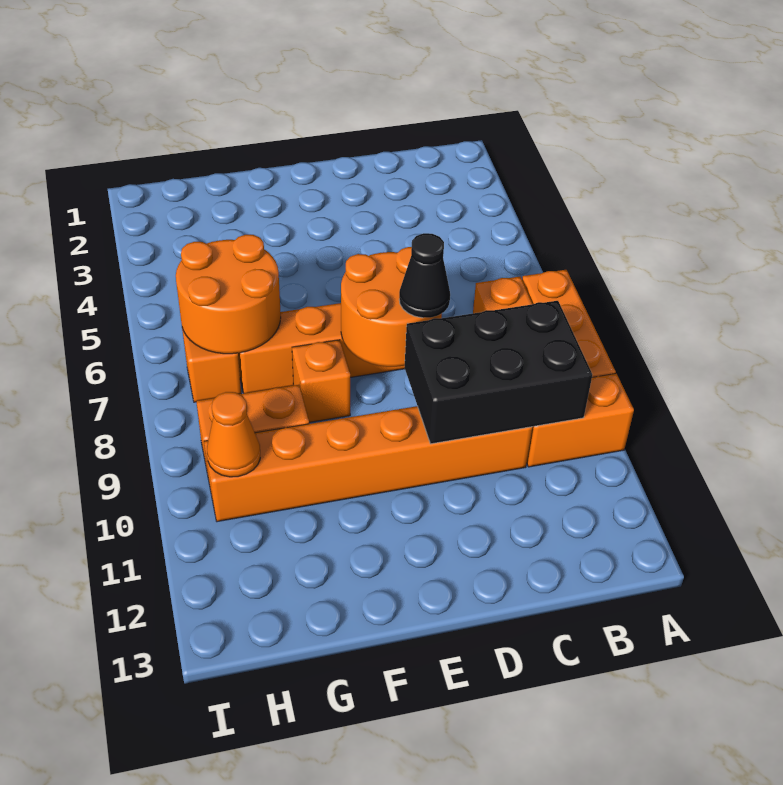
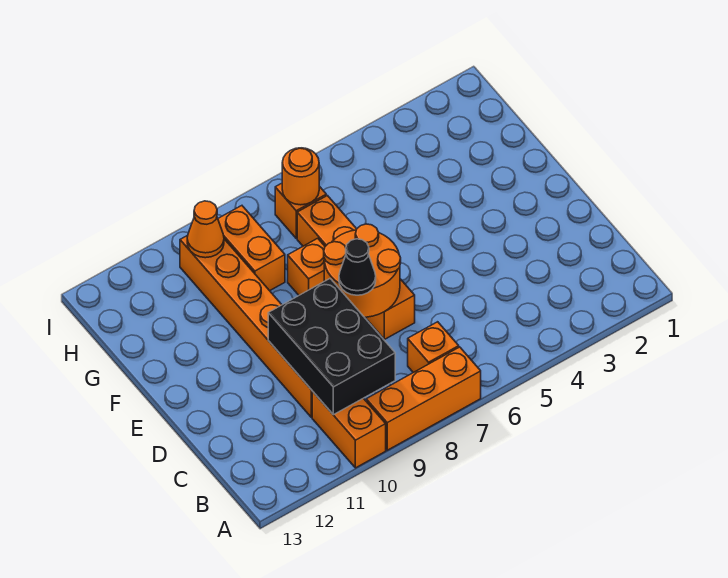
orange 2x2 round brick [176,235,281,354] -> orange 1x1 round brick [282,148,319,205]

